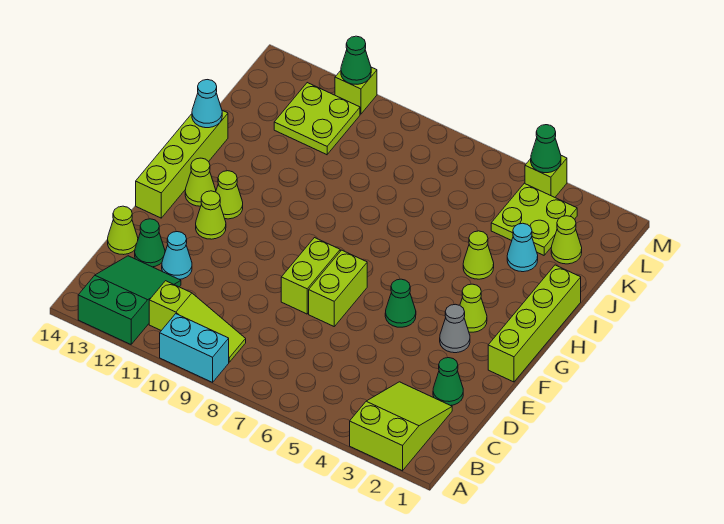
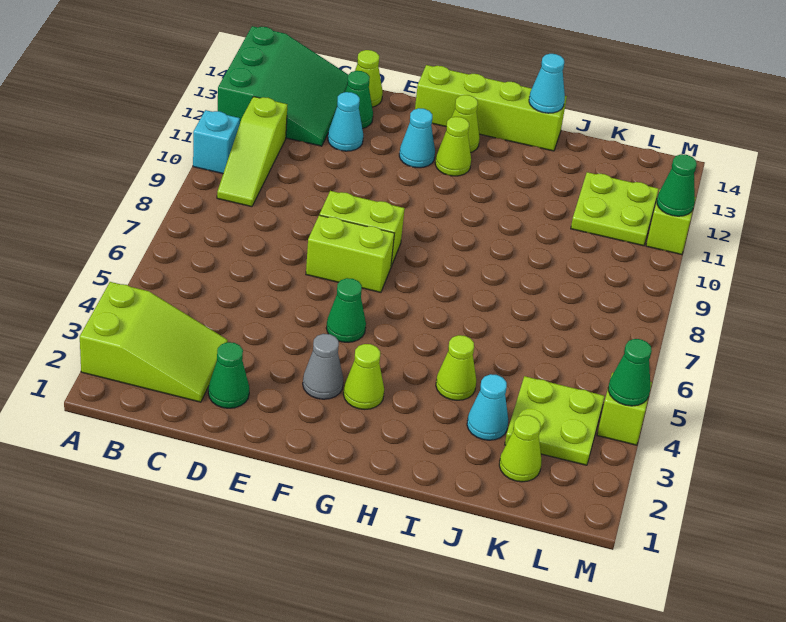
cyan 1x2 brick [160,314,229,382] -> cyan 1x1 brick [193,110,240,174]
green 2x3 slope [78,256,181,344] -> green 3x3 slope [218,26,348,146]
lime 1x4 brick [488,265,581,382] -> none
lime 1x1 cone [196,191,226,239] -> cyan 1x1 cone [399,108,435,168]

